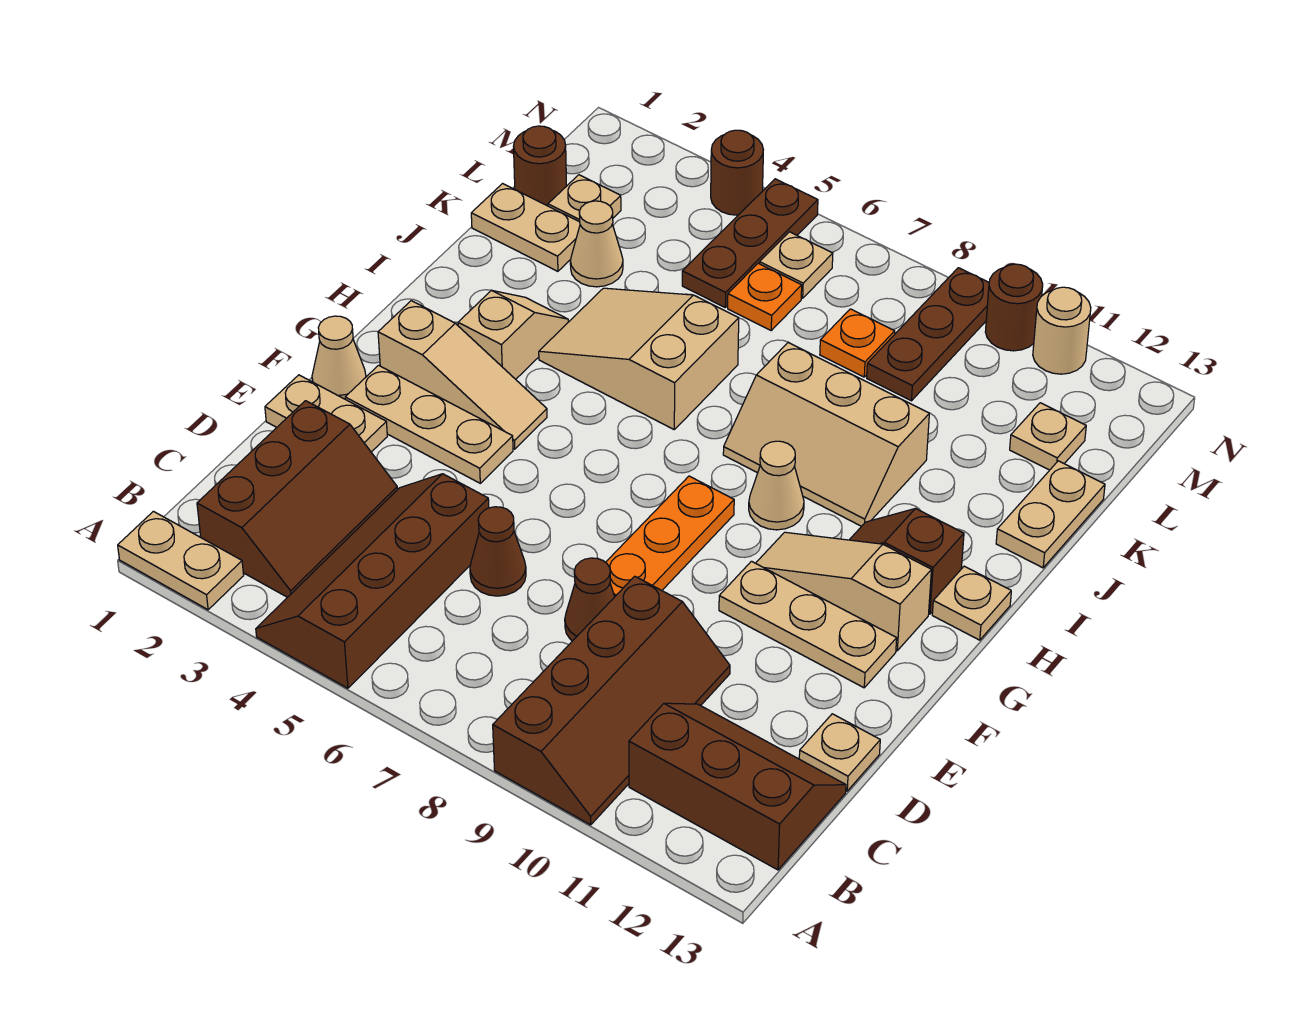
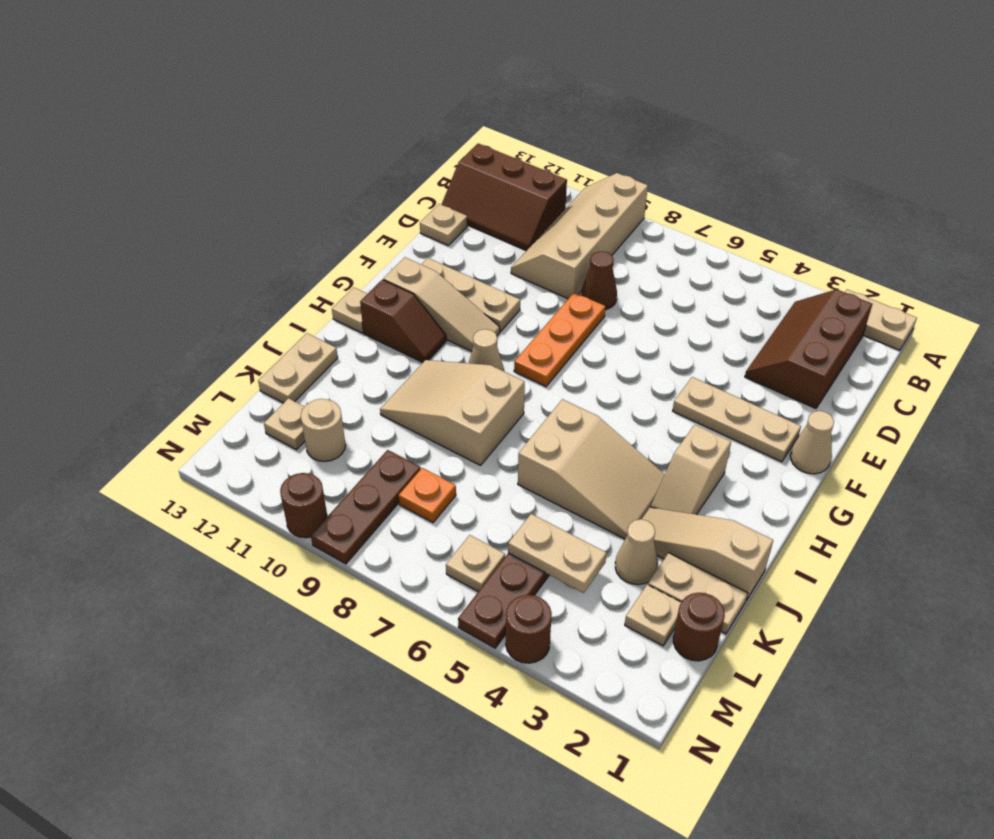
brown 2x4 slope [256,474,489,688] -> none
brown 2x4 slope [493,576,730,825] -> tan 2x4 slope [511,173,648,299]
brown 1x1 cone [470,507,526,596] -> none
tan 1x2 plate [265,375,387,452] -> tan 1x2 plate moved to [508,514,607,593]
tan 1x3 slope [378,301,547,449] -> tan 1x3 slope moved to [642,507,773,601]
tan 2x3 slope [723,342,929,526] -> tan 2x3 slope turned to [380,360,525,465]
orange 1x1 plate [728,263,802,330] -> none
tan 1x1 round brick [1033,287,1091,374] -> tan 1x1 round brick moved to [301,399,346,462]

